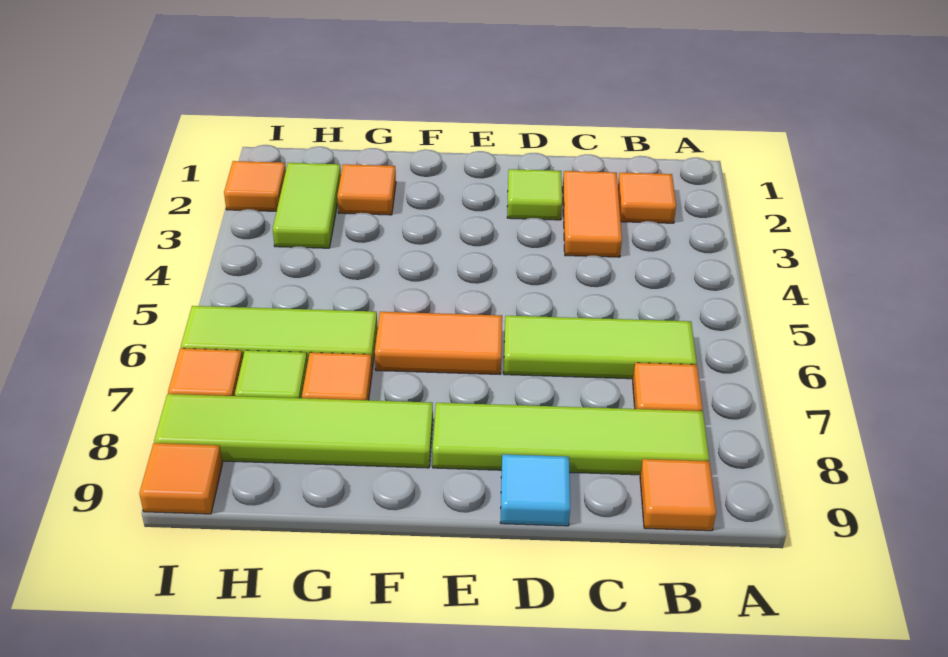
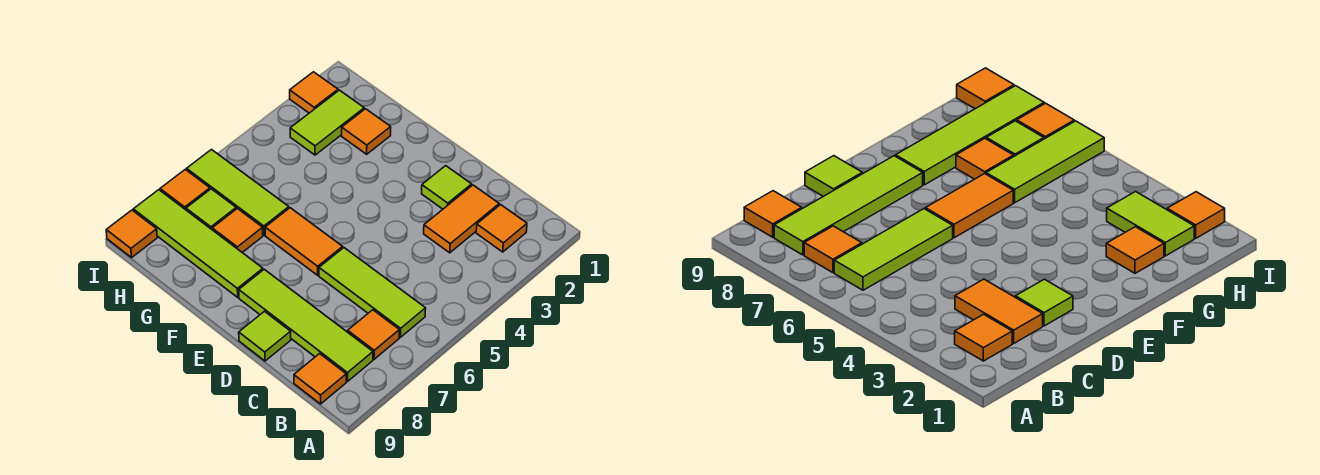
cyan 1x1 tile [500,454,570,526] -> lime 1x1 tile [239,311,291,361]

